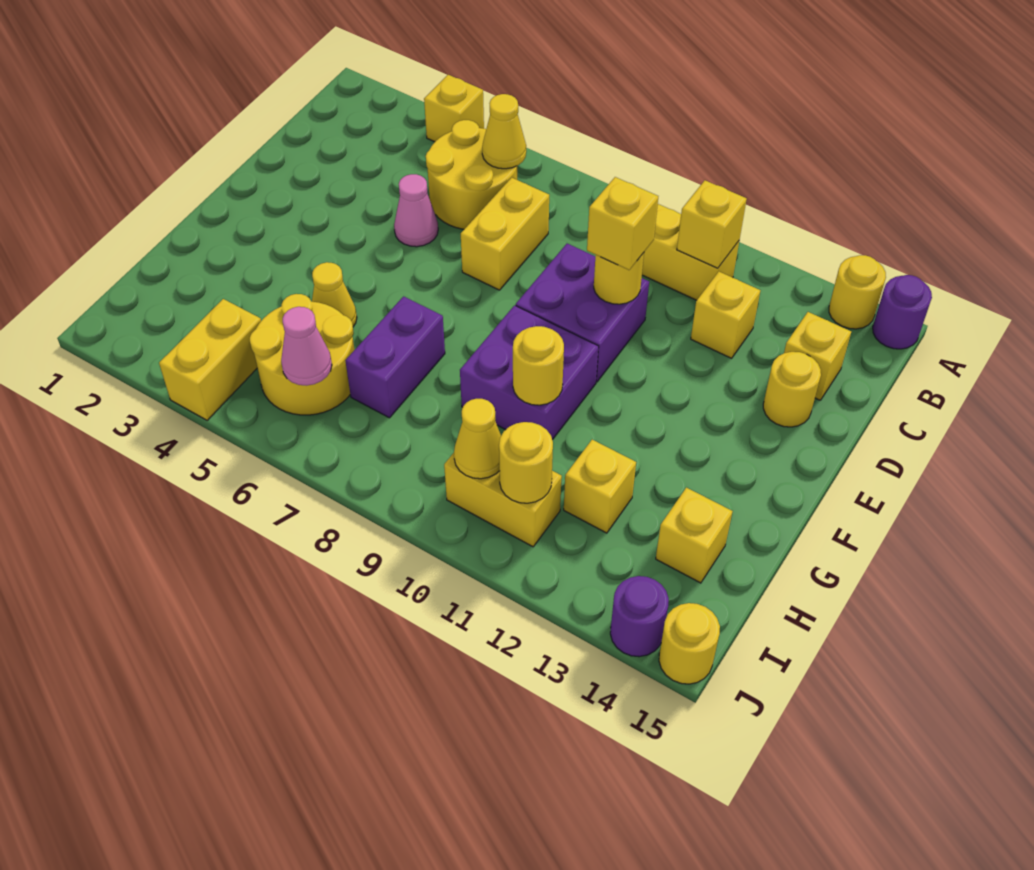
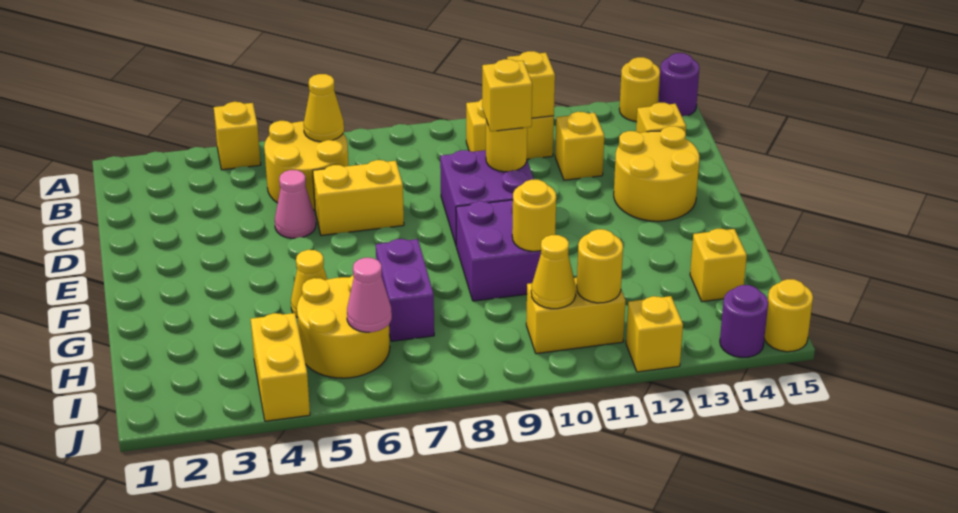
yellow 1x2 brick [461,178,549,290] -> yellow 1x2 brick turned to [313,160,404,235]
yellow 1x1 round brick [763,352,821,427] -> yellow 2x2 round brick [614,126,699,221]
yellow 1x1 brick [564,440,636,533] -> yellow 1x1 brick moved to [626,296,683,372]

